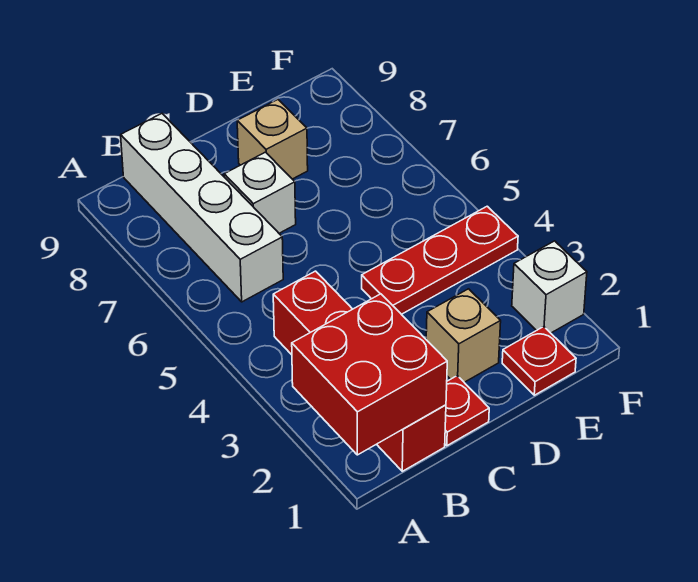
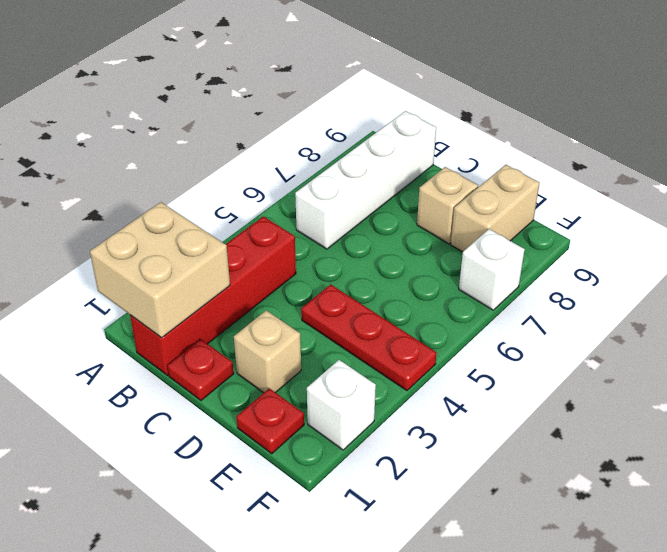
red 2x2 brick [292,294,447,455] -> tan 2x2 brick [90,202,230,338]
white 1x1 brick [224,152,296,233] -> white 1x1 brick moved to [459,229,525,310]
none -> tan 1x2 brick [451,165,539,252]

